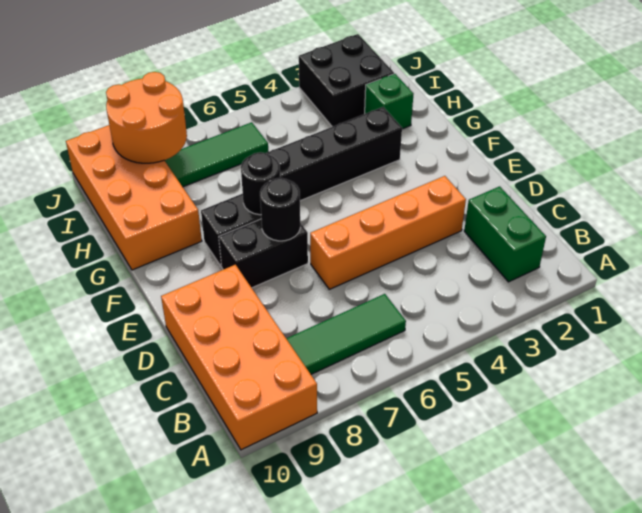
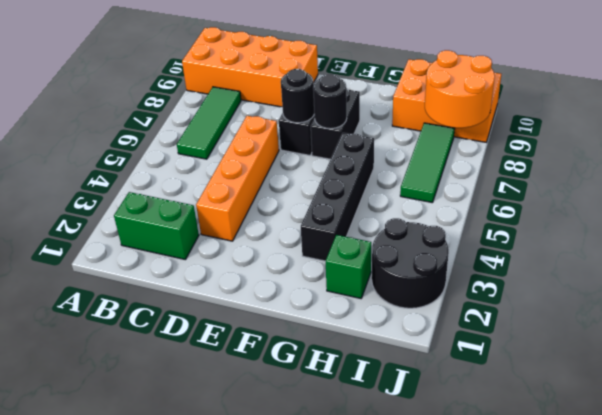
orange 2x4 brick [66,125,202,270] -> orange 2x3 brick [392,59,501,142]
black 2x2 brick [299,34,394,127] -> black 2x2 round brick [372,218,449,308]

